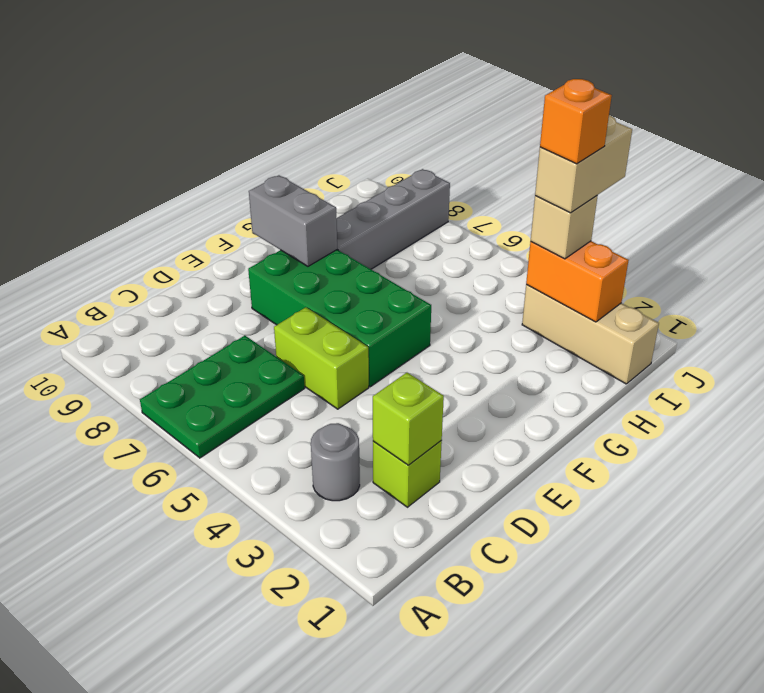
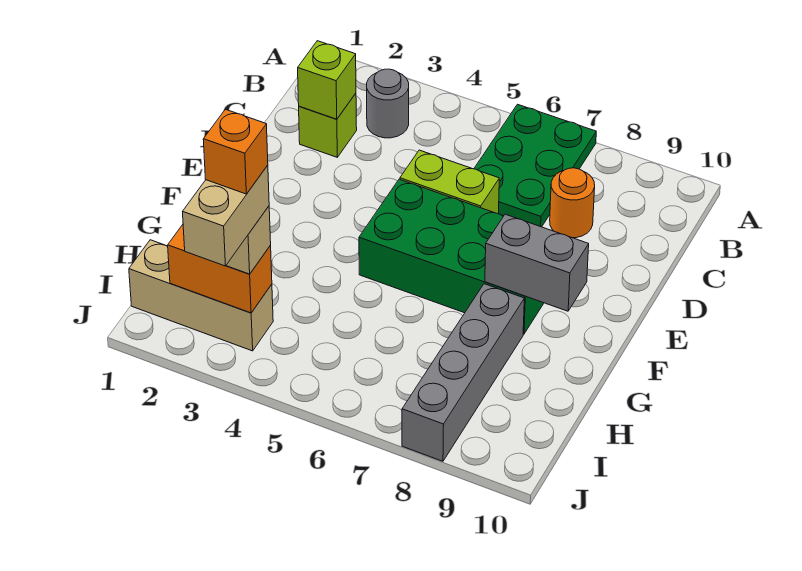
none -> orange 1x1 round brick [550,168,595,238]

